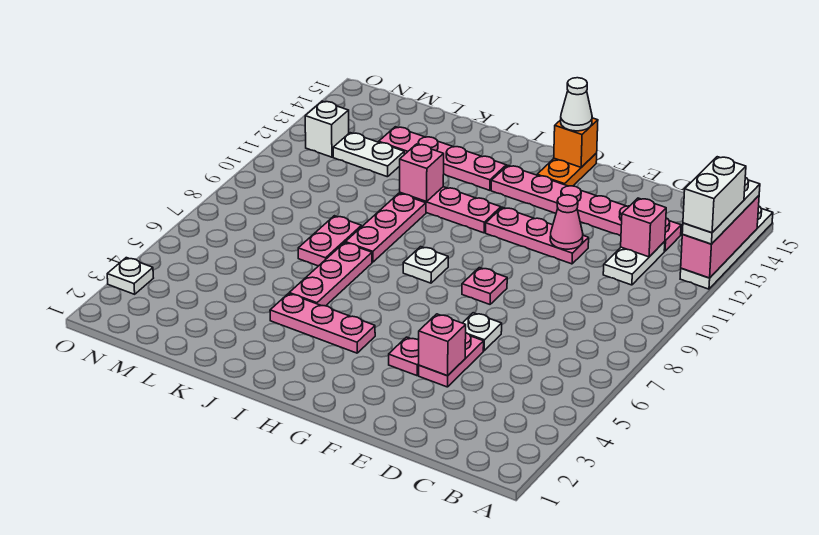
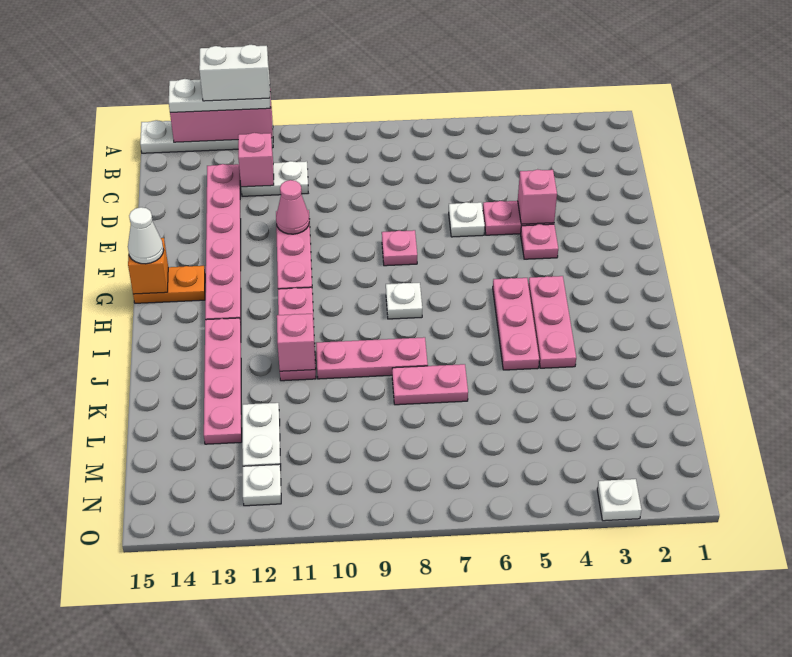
pink 1x3 plate [289,243,372,306] -> pink 1x3 plate turned to [493,278,539,370]
white 1x1 brick [305,101,349,157] -> white 1x1 plate [243,464,281,506]

